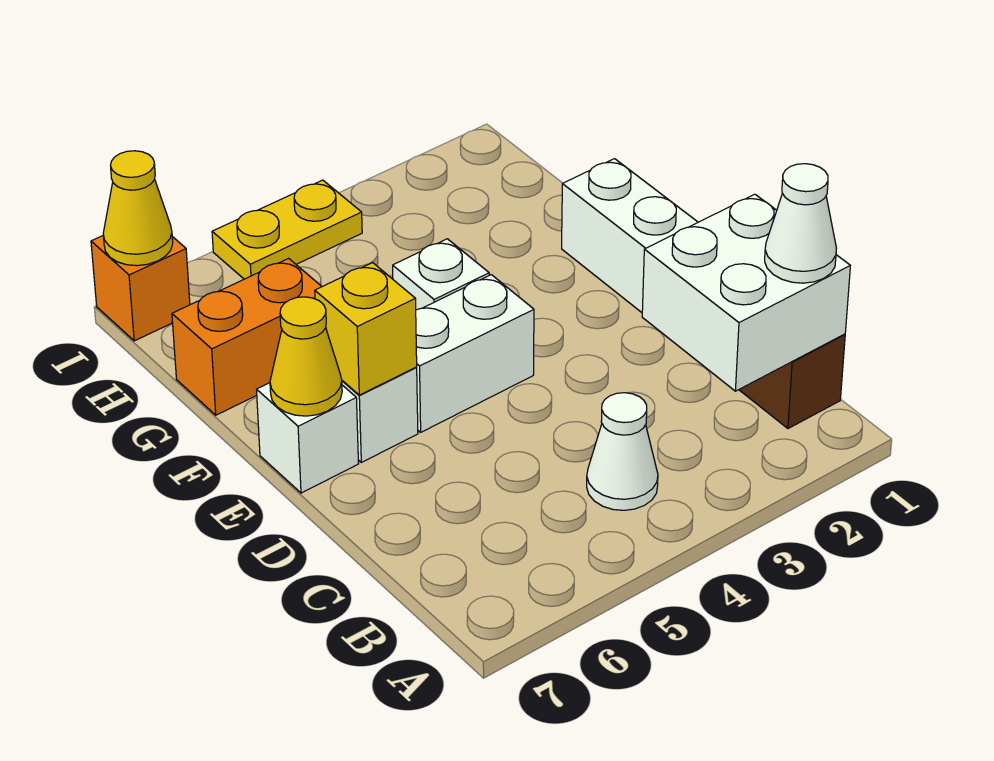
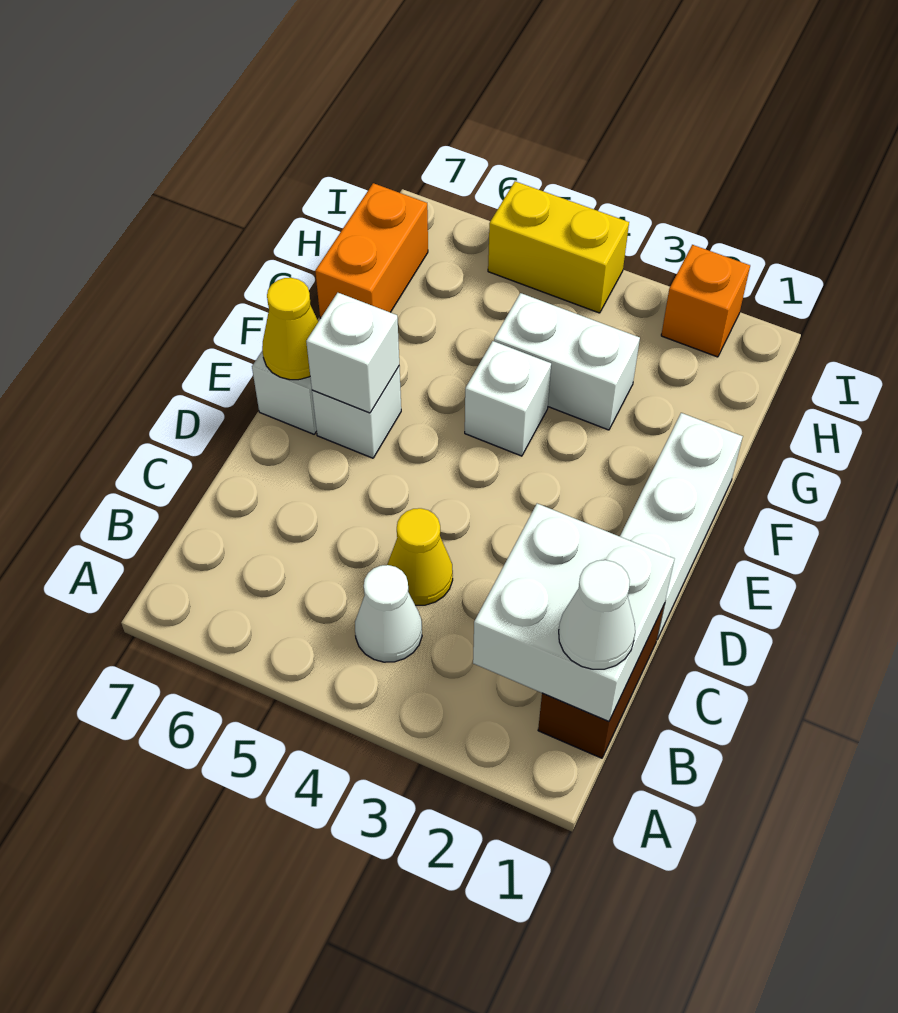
white 1x2 brick [416,275,534,432] -> white 1x2 brick moved to [494,293,640,430]
yellow 1x1 brick [315,263,417,395] -> white 1x1 brick [306,293,399,413]
orange 1x2 brick [172,258,322,415] -> orange 1x2 brick turned to [315,183,428,318]
yellow 1x2 plate [212,180,362,279] -> yellow 1x2 brick [488,181,629,313]
orange 1x1 brick [91,236,190,341] -> orange 1x1 brick moved to [661,245,750,357]
yellow 1x1 cone [103,151,173,266] -> yellow 1x1 cone moved to [387,508,453,605]

